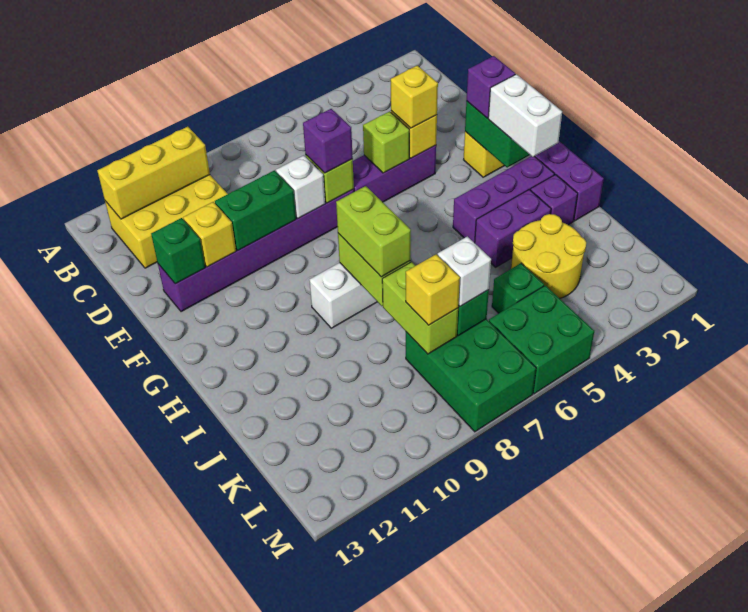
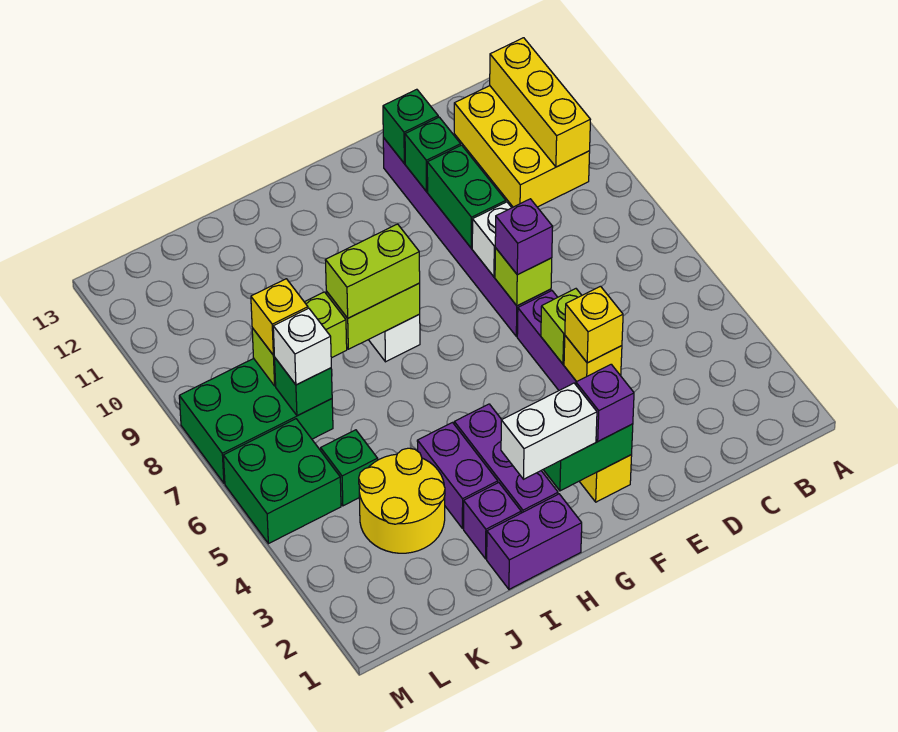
yellow 1x1 brick [183,202,236,267] -> green 1x1 brick [405,117,461,191]

